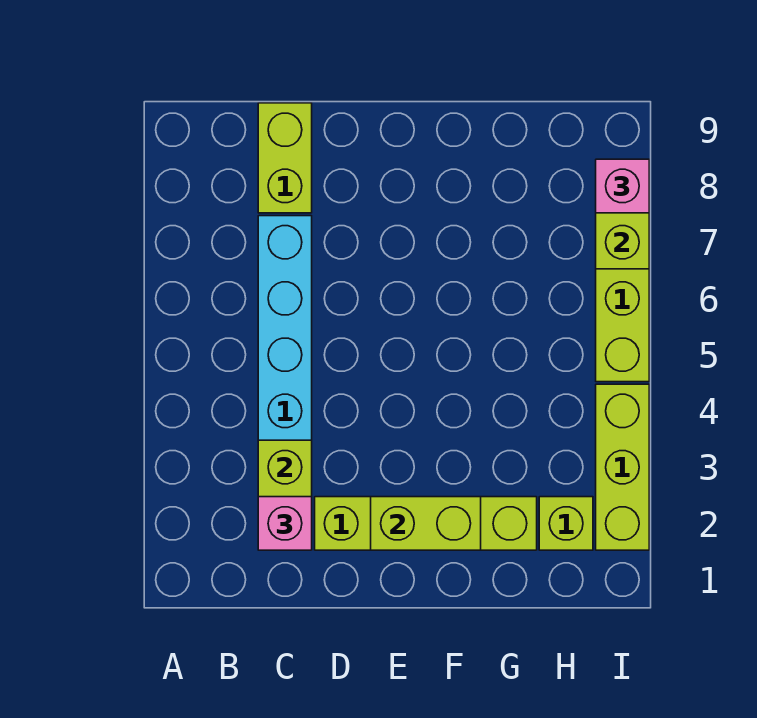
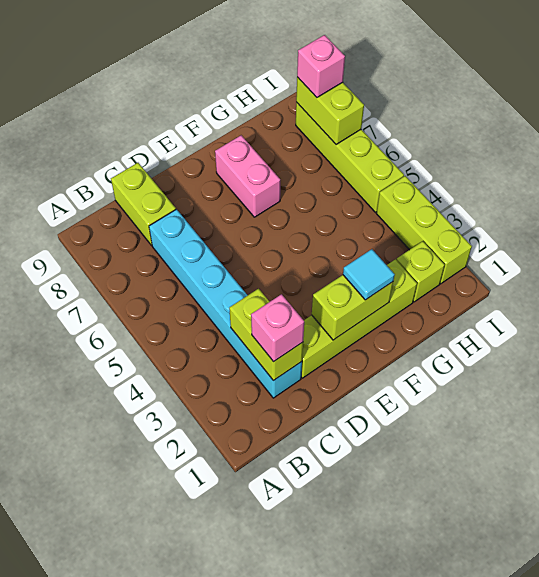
none -> cyan 1x1 tile [343,249,395,300]
none -> pink 1x2 brick [215,135,280,217]

